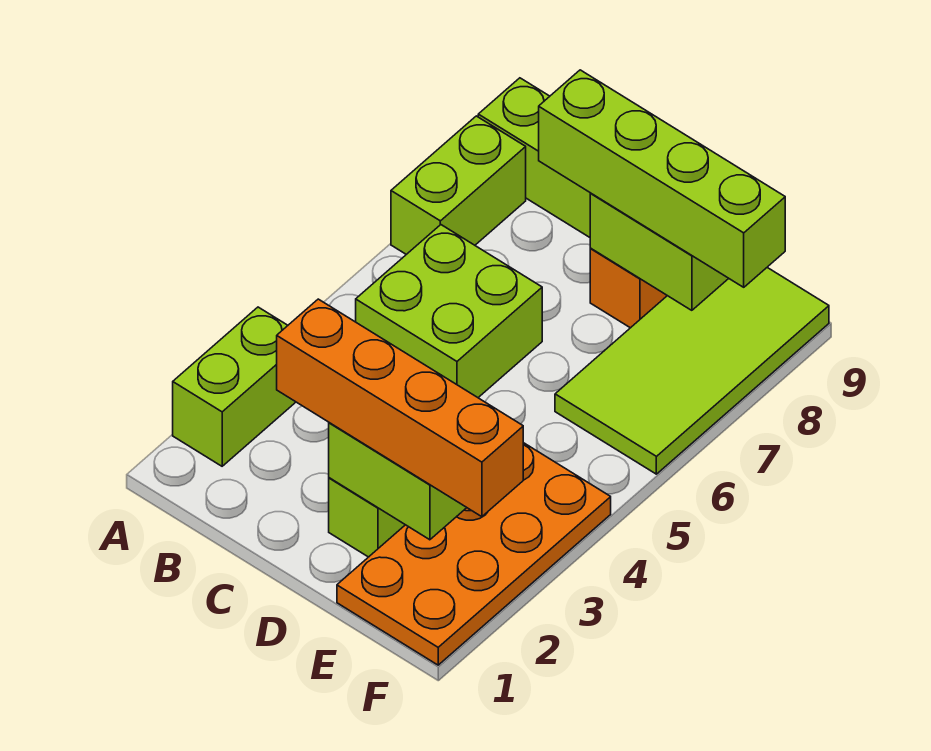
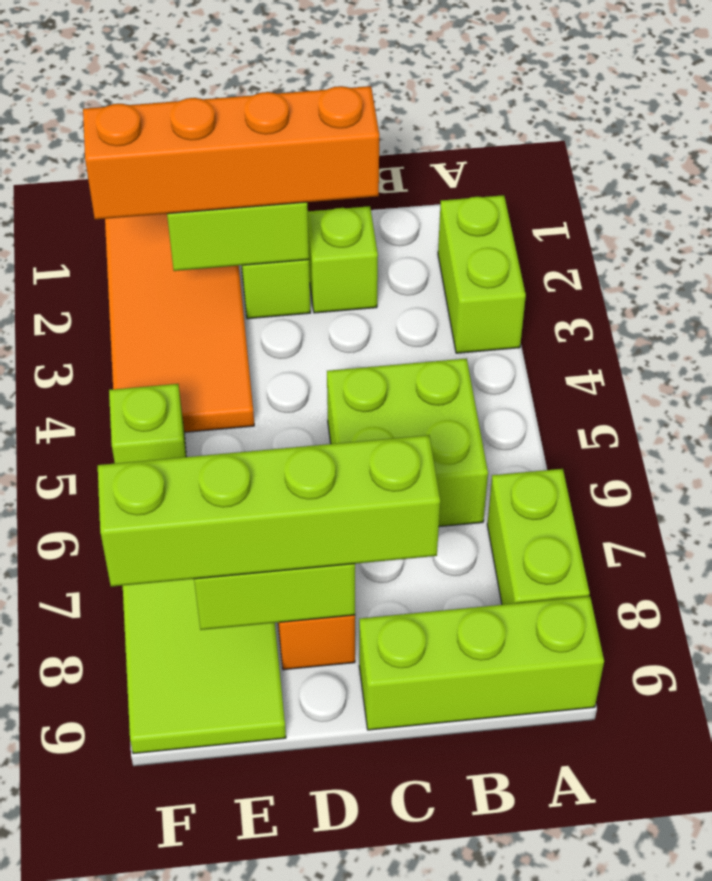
none -> lime 1x1 brick [308,206,378,313]
orange 2x4 plate [337,443,611,665] -> orange 2x4 tile [105,214,254,432]
none -> lime 1x1 brick [109,384,186,463]

